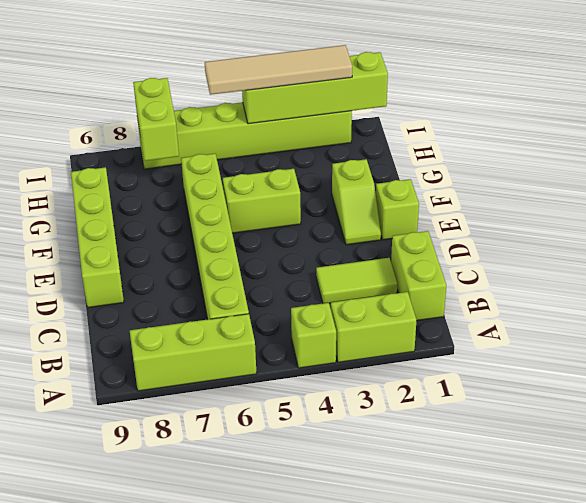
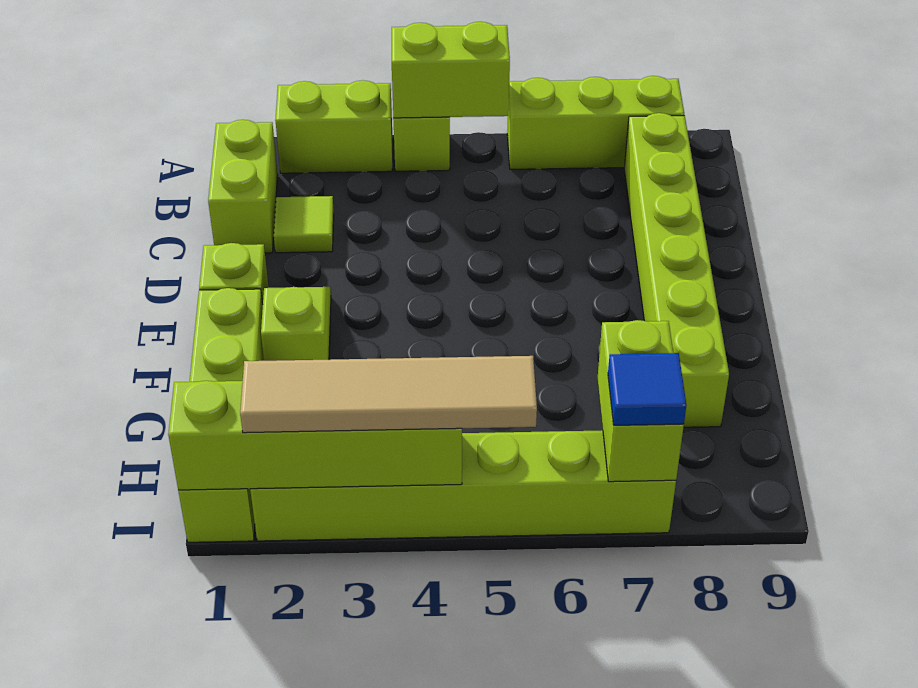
lime 1x6 brick [181,154,249,319] -> lime 1x6 brick moved to [624,113,729,427]
lime 1x2 tile [316,258,397,303] -> lime 1x1 tile [274,196,334,253]
lime 1x4 brick [71,167,124,308] -> lime 1x4 brick moved to [178,288,264,542]
lime 1x2 brick [223,169,301,233] -> lime 1x2 brick moved to [392,22,510,118]
none -> blue 1x1 tile [608,353,686,425]

